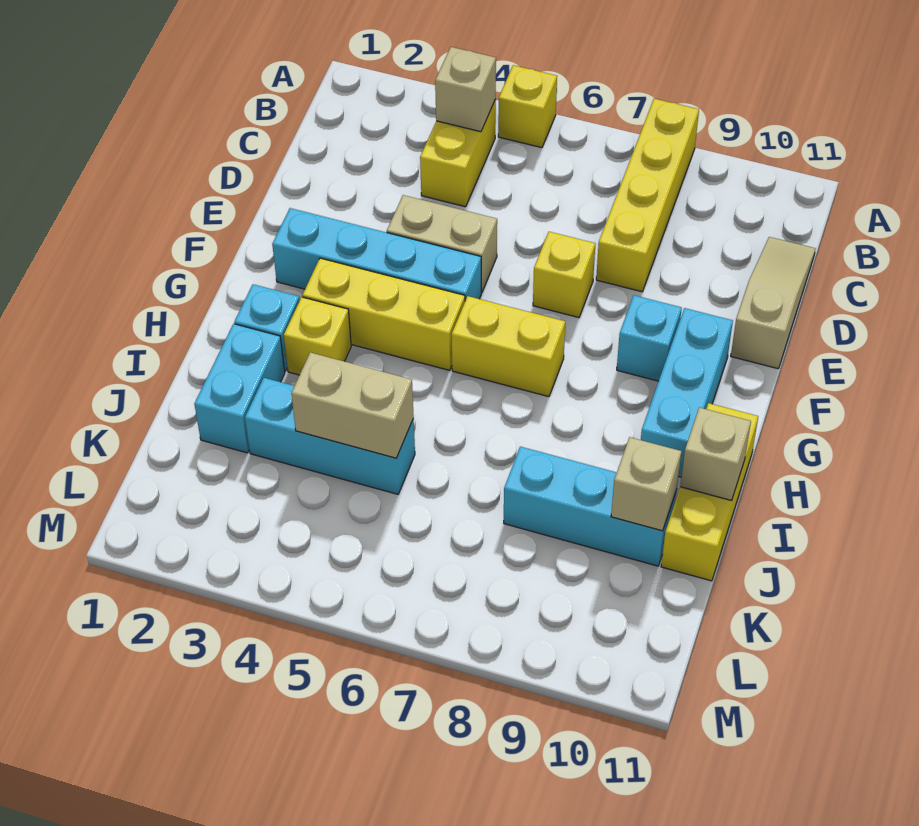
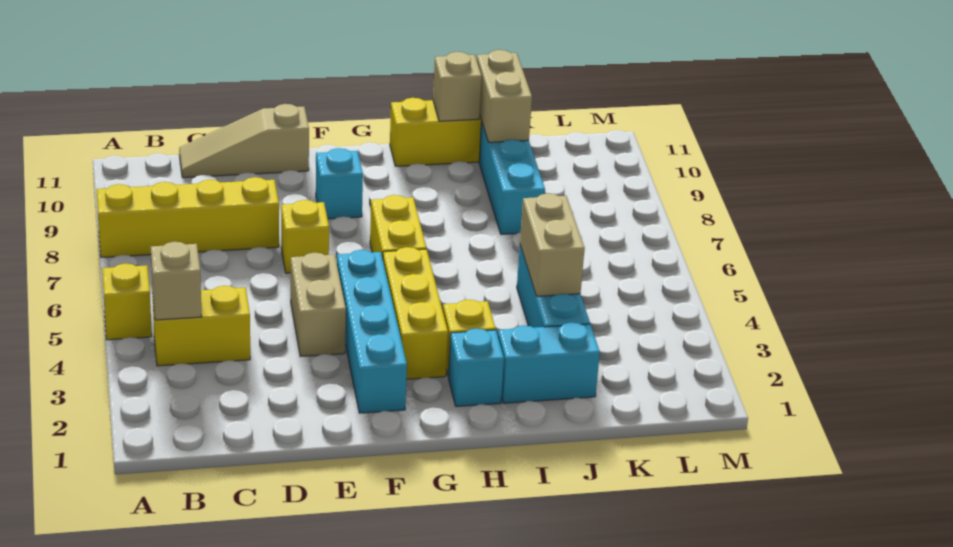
cyan 1x3 brick [641,308,733,477] -> none
tan 1x1 brick [611,437,681,531] -> tan 1x2 brick [477,50,532,142]

